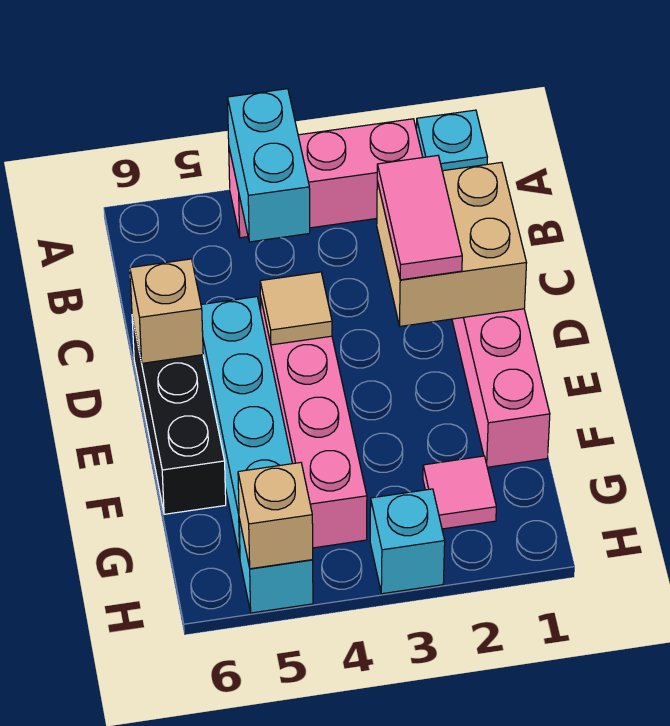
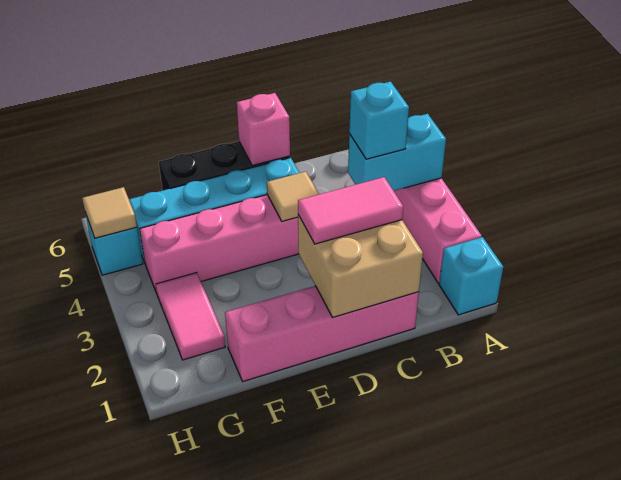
tan 1x1 brick [130,259,203,363] -> pink 1x1 brick [237,93,290,166]
pink 1x1 tile [423,456,496,529] -> pink 1x2 tile [156,273,225,360]
cyan 1x1 brick [370,489,445,594] -> cyan 1x1 brick moved to [349,82,409,159]
tan 1x1 brick [238,463,313,569] -> tan 1x1 tile [82,187,137,238]

